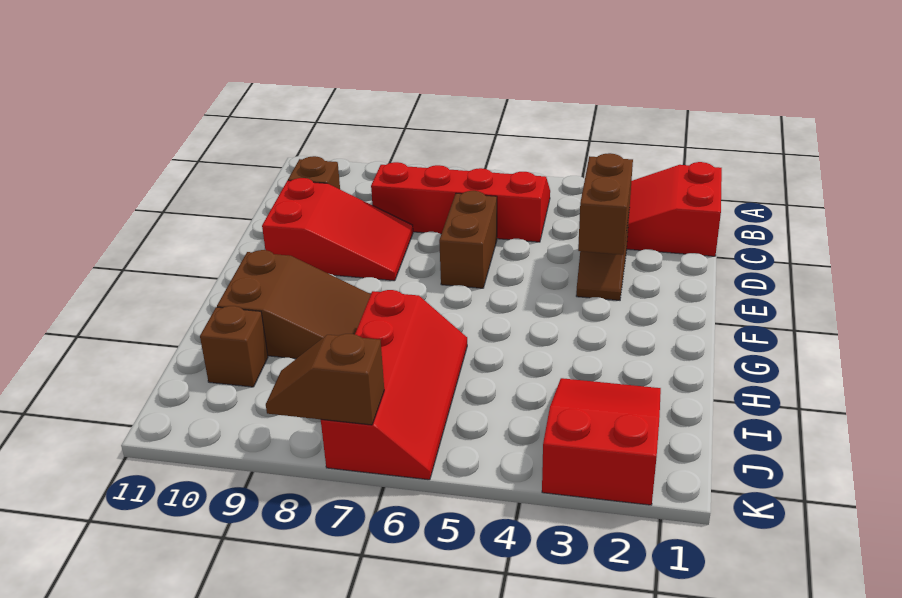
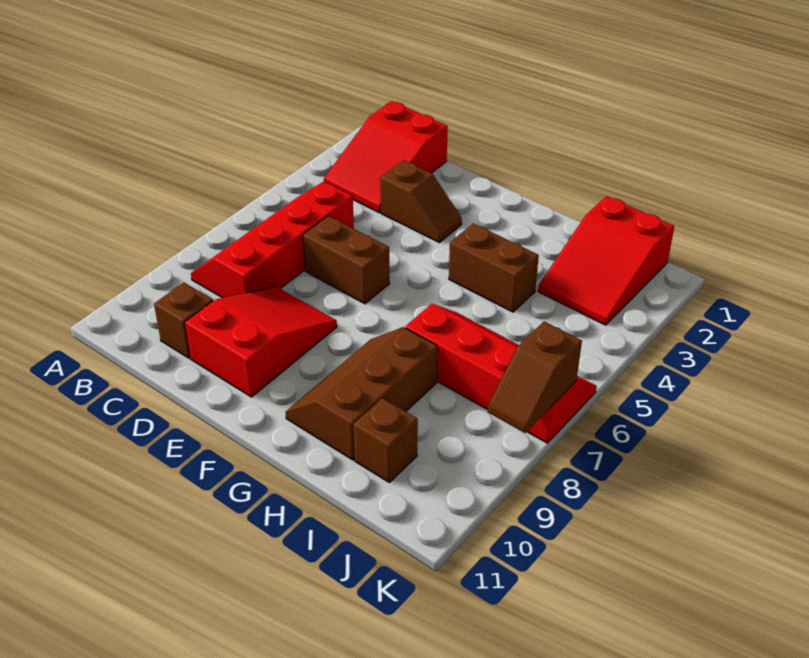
brown 1x2 brick [578,153,633,255] -> brown 1x2 brick moved to [449,223,539,312]
brown 2x3 slope [217,250,371,359] -> brown 2x3 slope turned to [285,327,438,460]
red 2x3 slope [542,378,661,505] -> red 2x3 slope turned to [538,196,674,325]

